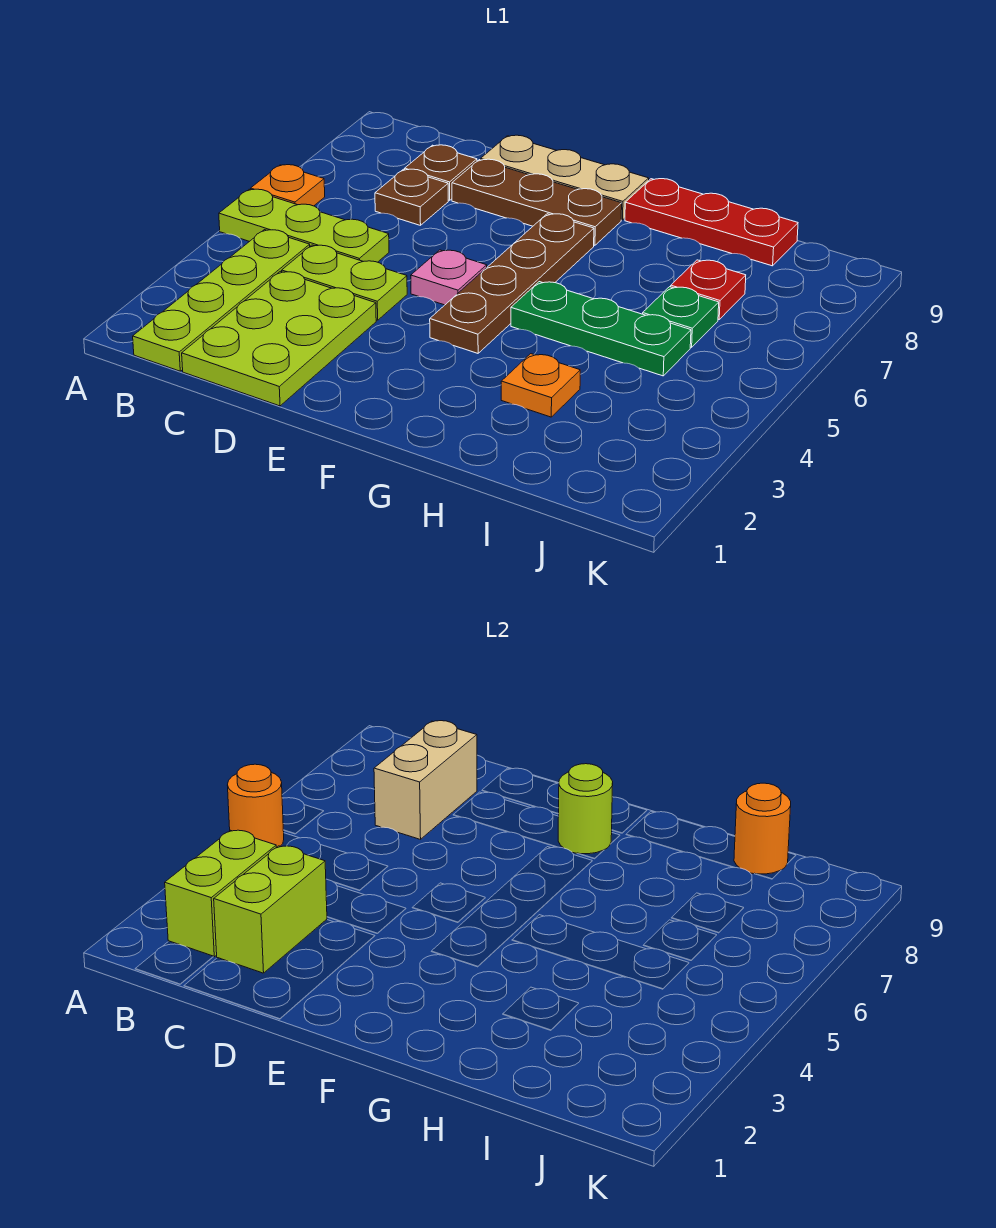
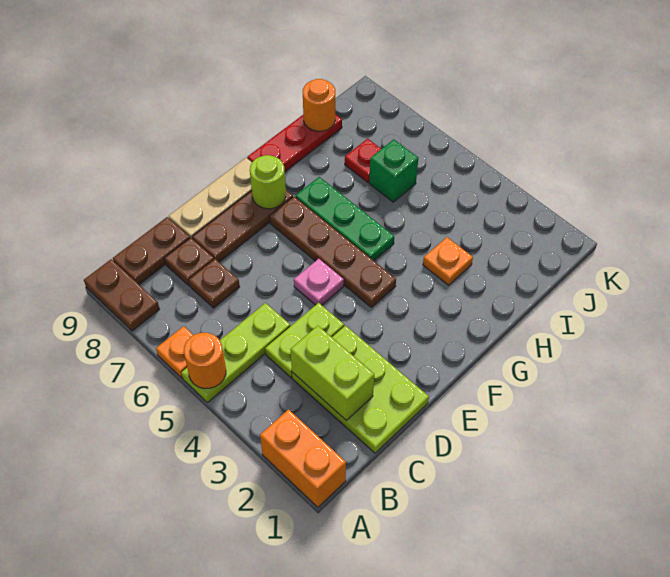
none -> orange 1x2 brick [260,409,346,507]
none -> brown 1x2 plate [84,259,160,331]
lime 1x4 plate [133,230,310,371] -> none
lime 1x2 brick [165,830,276,957] -> none
none -> brown 1x2 plate [113,217,190,285]
tan 1x2 brick [374,721,477,839] -> none
green 1x3 plate [511,282,691,376] -> green 1x3 plate turned to [295,177,394,261]
green 1x1 plate [643,287,719,347] -> green 1x1 brick [369,139,418,202]

